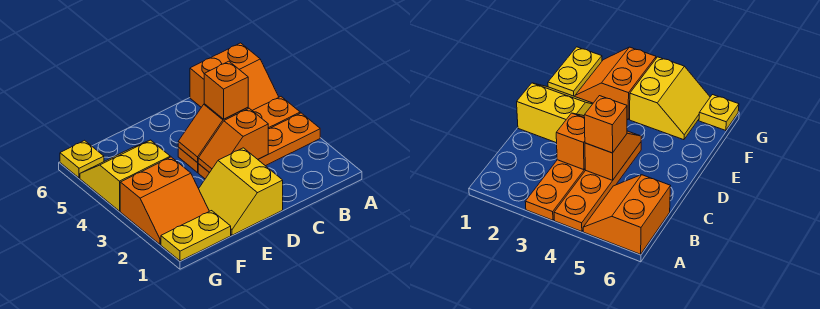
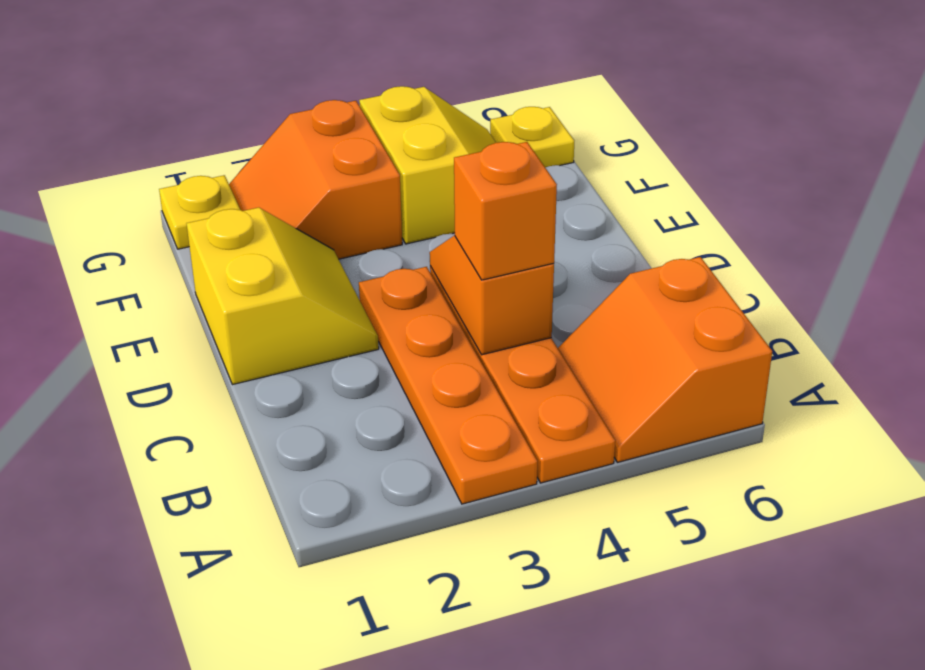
orange 1x2 slope [198,108,268,173] -> none
yellow 2x2 slope [199,148,283,235] -> yellow 2x2 slope turned to [186,208,379,385]
yellow 1x2 plate [161,211,231,261] -> yellow 1x1 plate [159,175,241,249]

